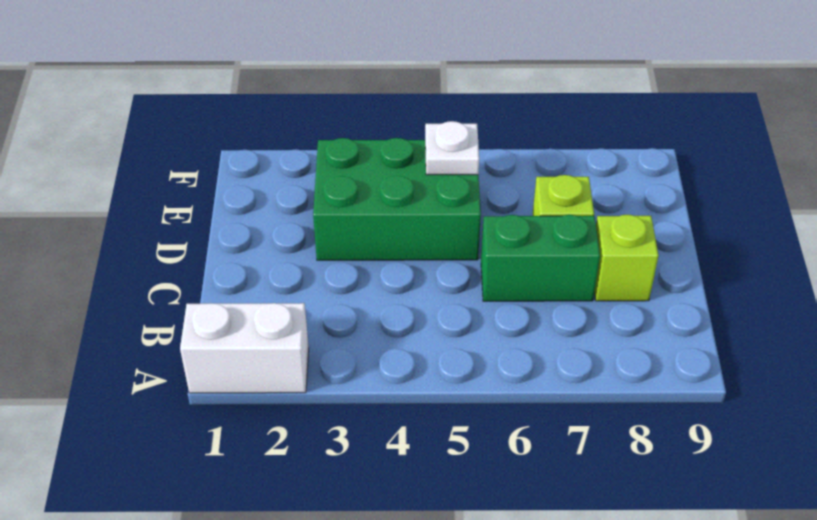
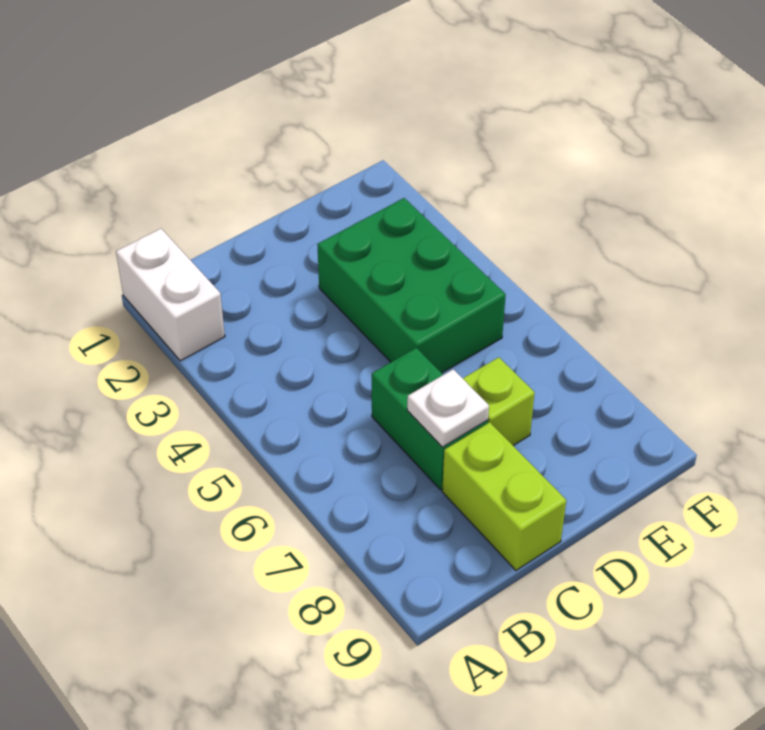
lime 1x1 brick [594,215,659,301] -> lime 1x2 brick [442,422,566,570]
white 1x1 plate [425,121,479,175] -> white 1x1 plate moved to [407,369,489,447]

